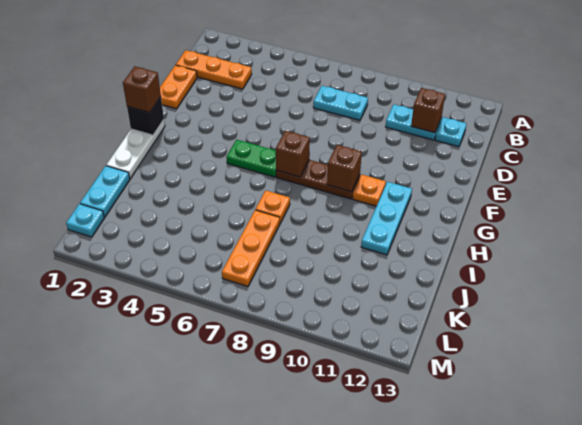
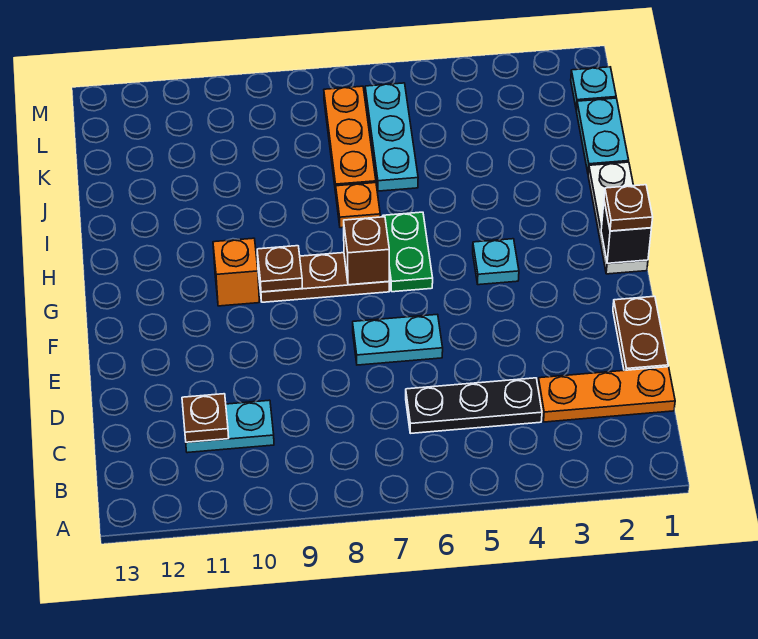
none -> black 1x3 plate [406,378,542,433]
cyan 1x2 plate [313,86,368,120] -> cyan 1x2 plate moved to [353,314,443,365]
brown 1x1 brick [411,88,445,133] -> brown 1x1 plate [182,394,229,442]
cyan 1x1 plate [435,117,467,147] -> cyan 1x1 plate moved to [473,239,519,285]
orange 1x2 plate [160,65,197,109] -> brown 1x2 plate [613,296,668,370]
brown 1x1 brick [123,66,161,112] -> brown 1x1 plate [604,185,653,231]
green 1x2 plate [226,140,276,177] -> green 1x2 plate turned to [383,212,433,292]
brown 1x1 brick [327,145,362,192] -> brown 1x1 plate [257,246,302,292]
orange 1x1 plate [353,174,386,206] -> orange 1x1 brick [213,238,259,306]
cyan 1x3 plate [361,182,412,255] -> cyan 1x3 plate moved to [365,83,418,191]

